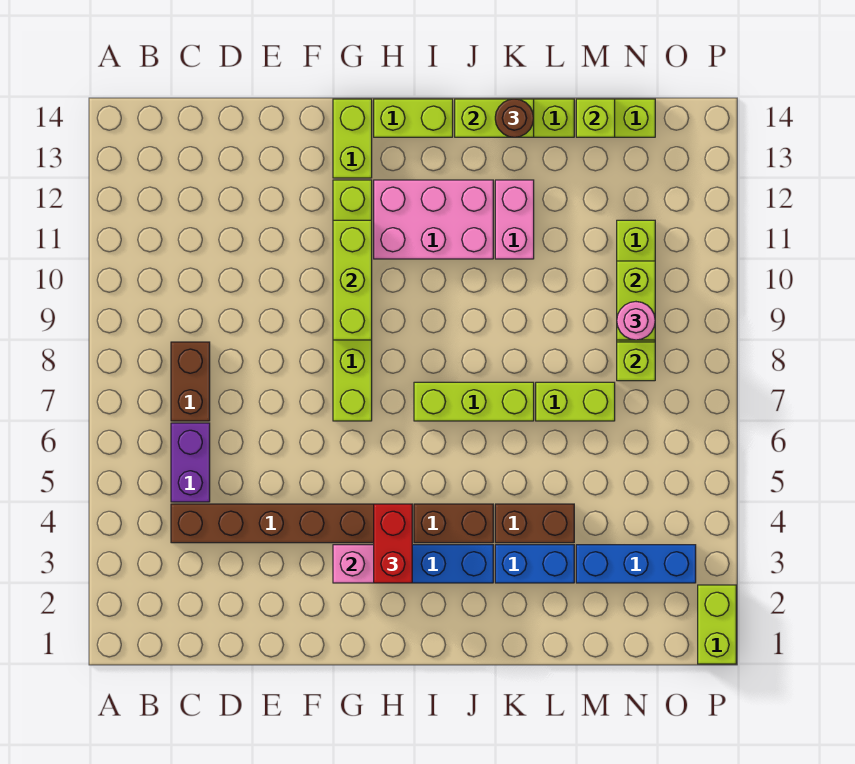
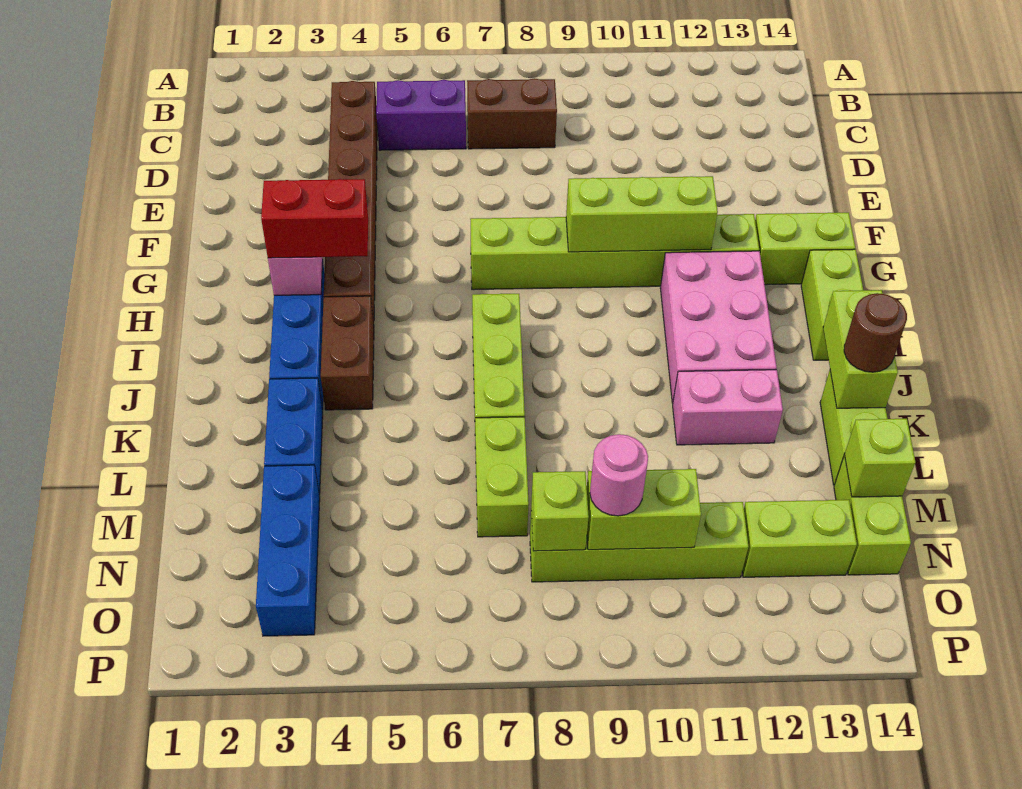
brown 1x2 brick [495,504,574,543] -> none
lime 1x2 brick [698,585,736,664] -> lime 1x2 brick moved to [742,500,857,577]

